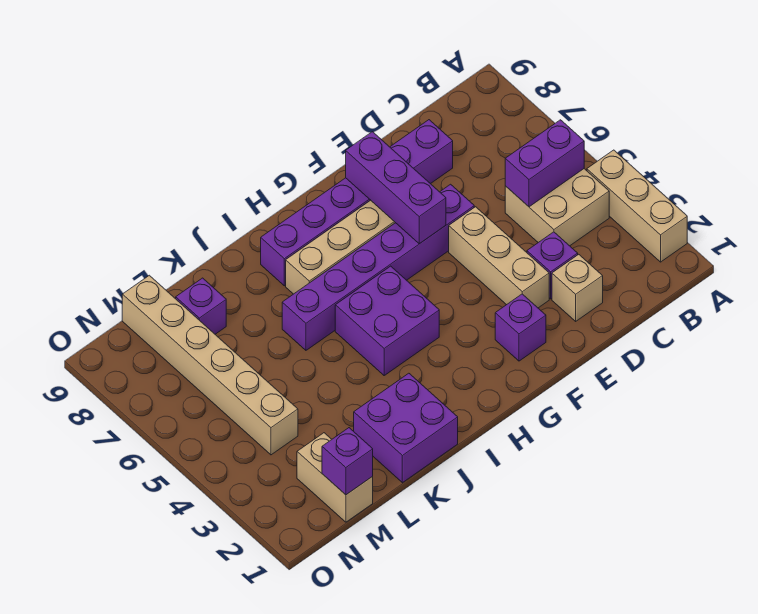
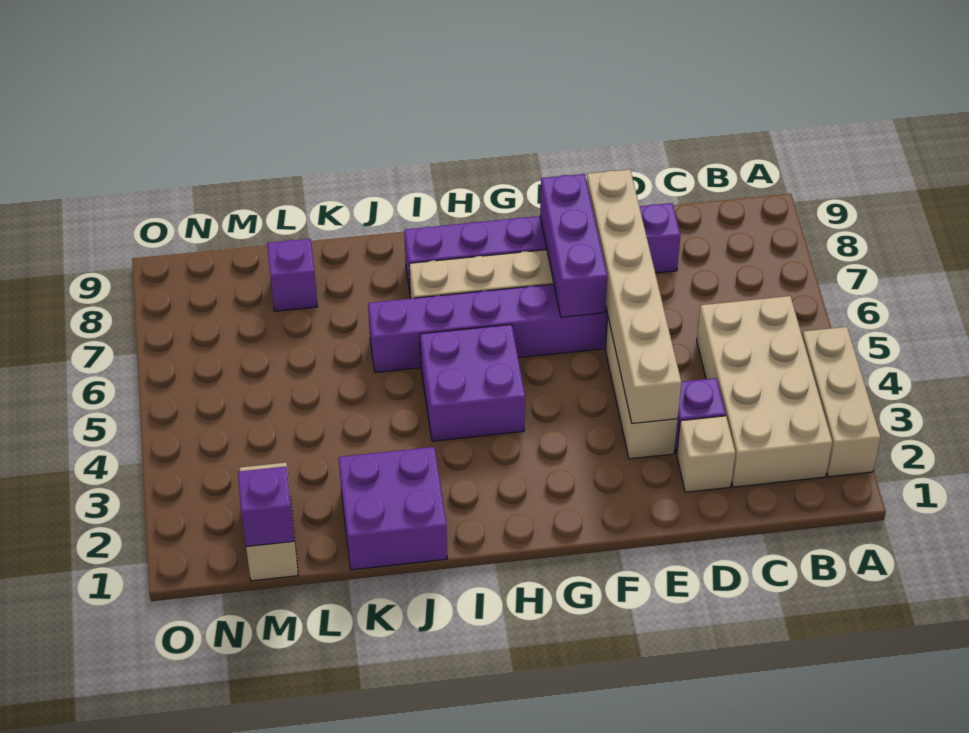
tan 2x2 brick [505,169,609,246] -> tan 2x4 brick [697,296,832,487]
purple 1x2 brick [505,120,584,207] -> none
purple 1x1 brick [495,294,546,361] -> none
tan 1x6 brick [122,275,298,455] -> tan 1x6 brick moved to [587,170,681,424]

